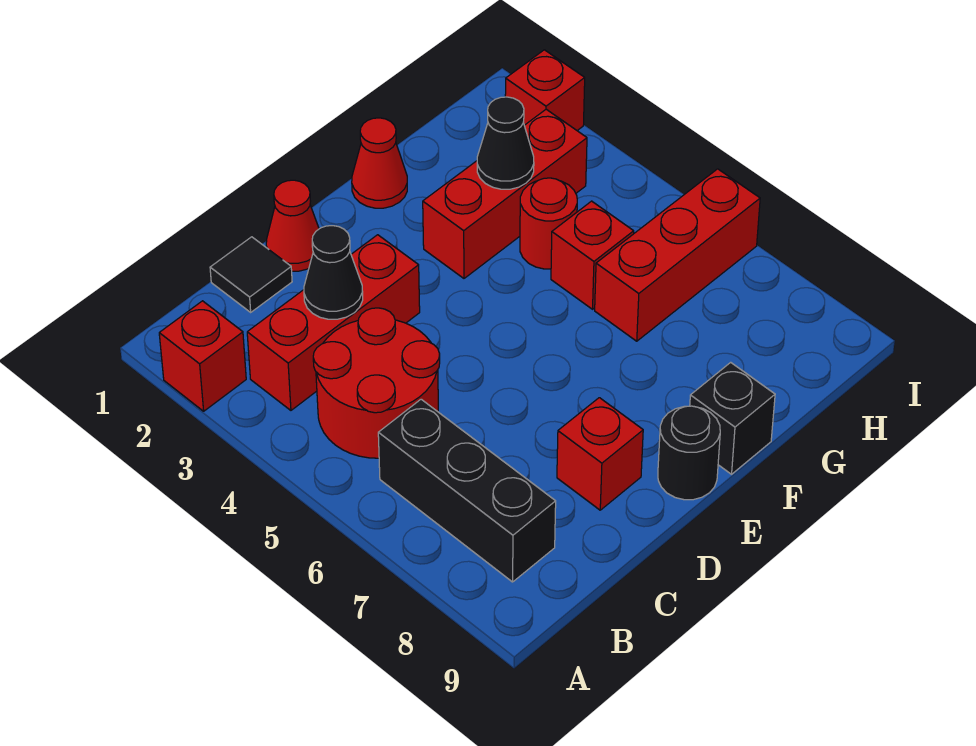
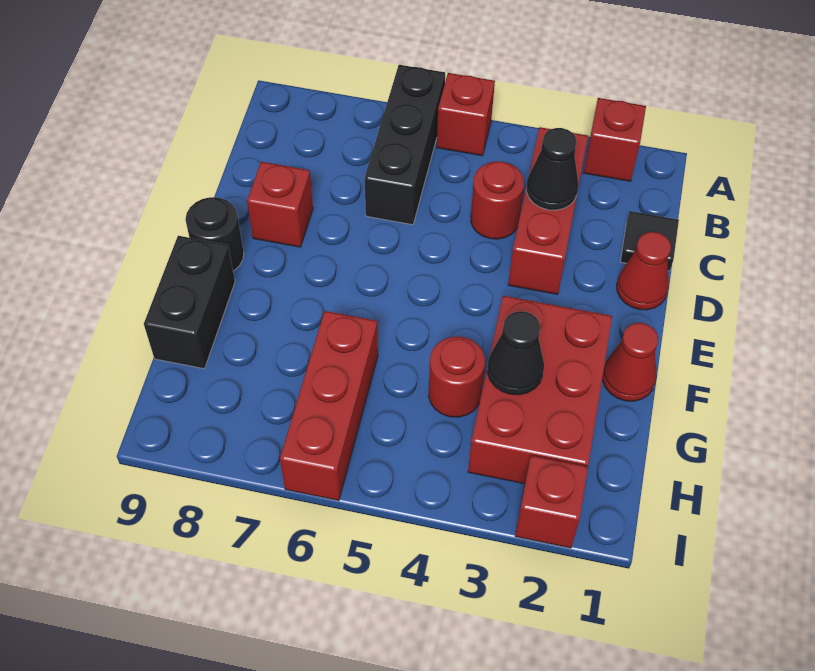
red 2x2 round brick [313,308,440,458] -> red 1x1 round brick [471,161,524,239]
black 1x3 brick [378,399,556,582] -> black 1x3 brick turned to [364,65,445,225]
red 1x3 brick [423,109,587,278] -> red 2x3 brick [468,296,612,484]
black 1x1 brick [690,362,775,474] -> black 1x2 brick [144,236,235,369]
red 1x1 brick [551,201,634,309] -> red 1x1 brick moved to [437,73,495,156]

